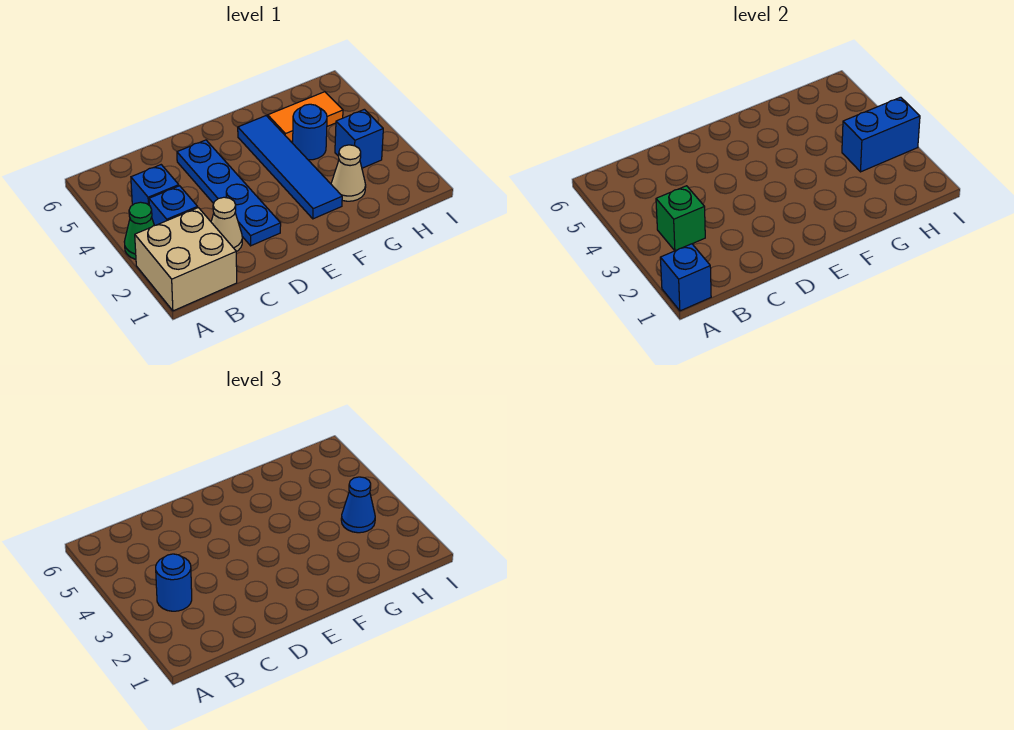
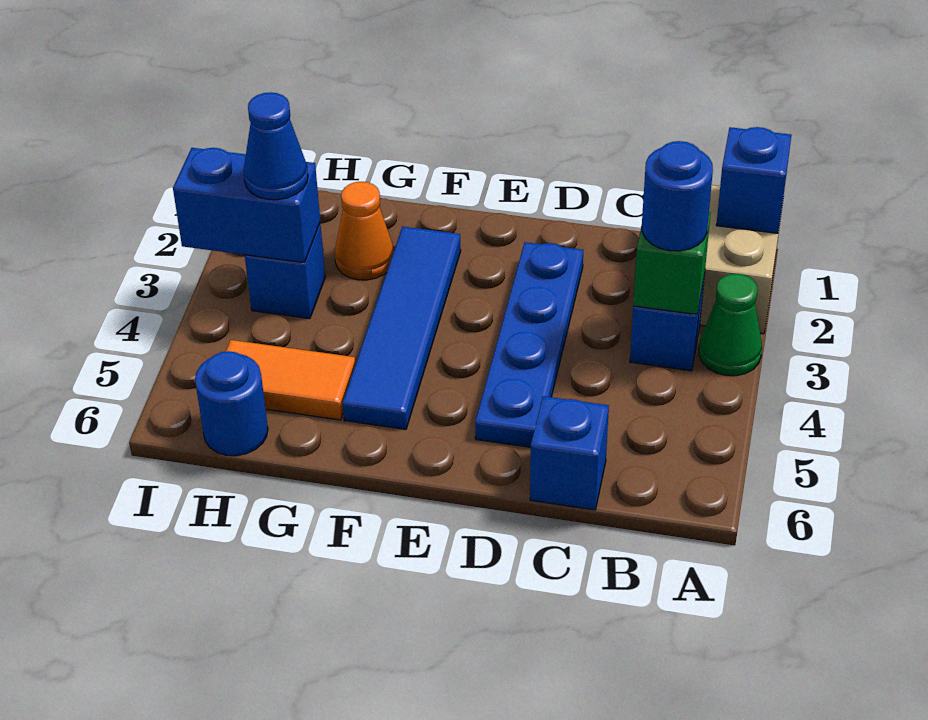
blue 1x1 brick [131,165,179,205] -> blue 1x1 brick moved to [530,396,609,510]
tan 1x1 cone [211,197,242,252] -> none
tan 1x1 cone [331,145,366,201] -> orange 1x1 cone [335,182,394,280]
blue 1x1 round brick [293,104,327,160] -> blue 1x1 round brick moved to [195,351,268,456]

